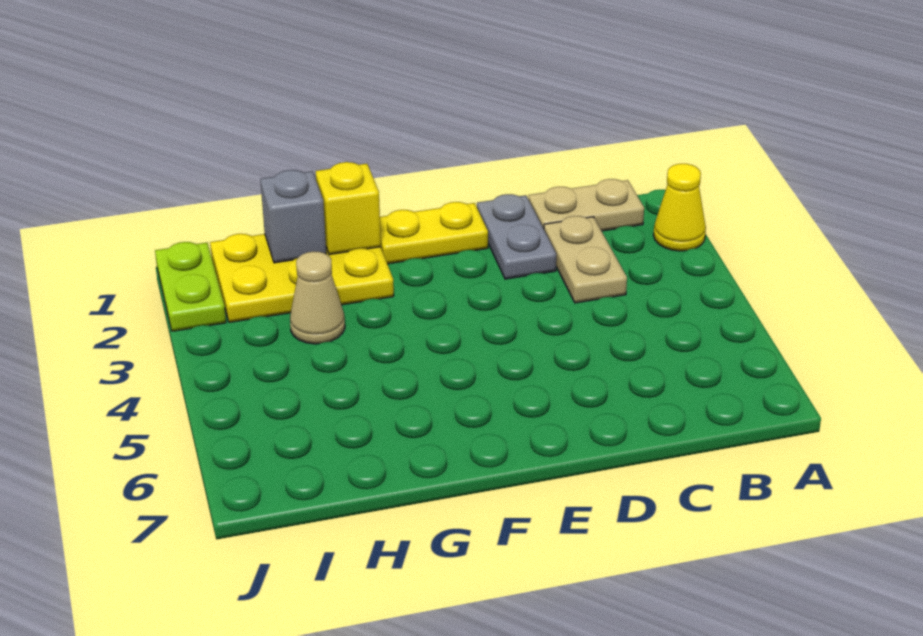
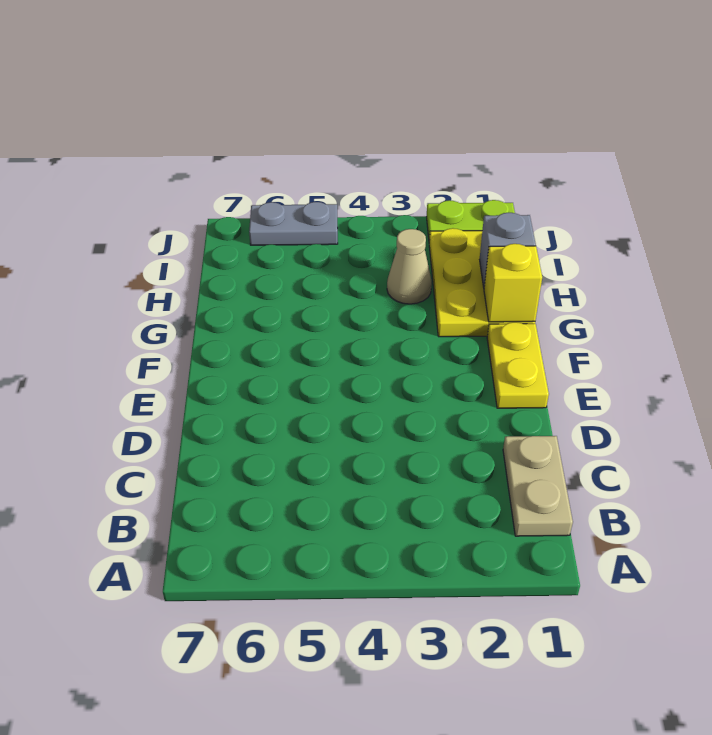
yellow 1x1 cone [653,164,706,251] -> none
tan 1x2 plate [544,216,627,303] -> none
grey 1x2 plate [477,194,556,279] -> grey 1x2 plate moved to [249,202,338,245]

